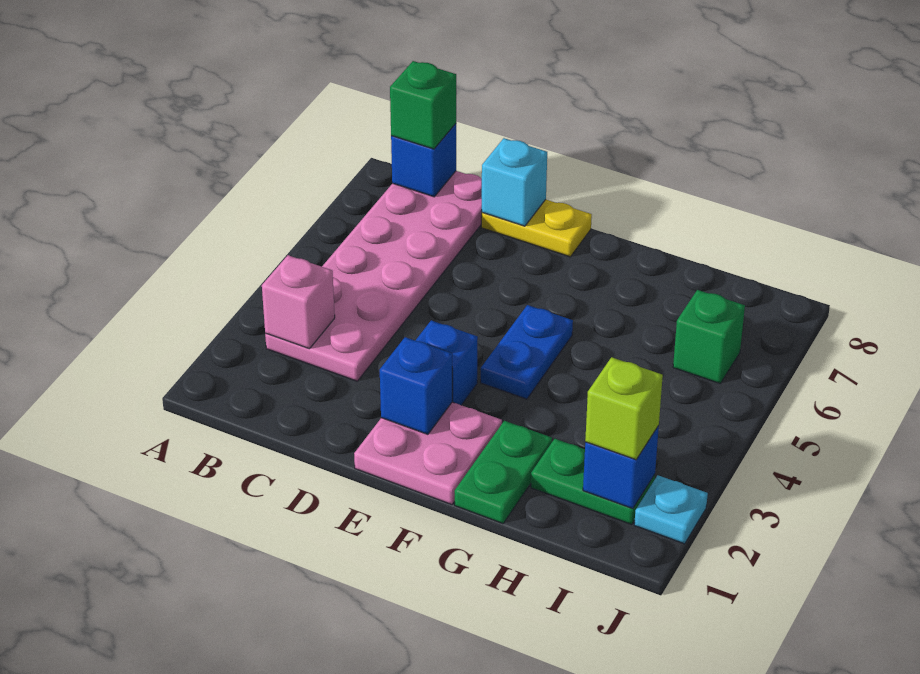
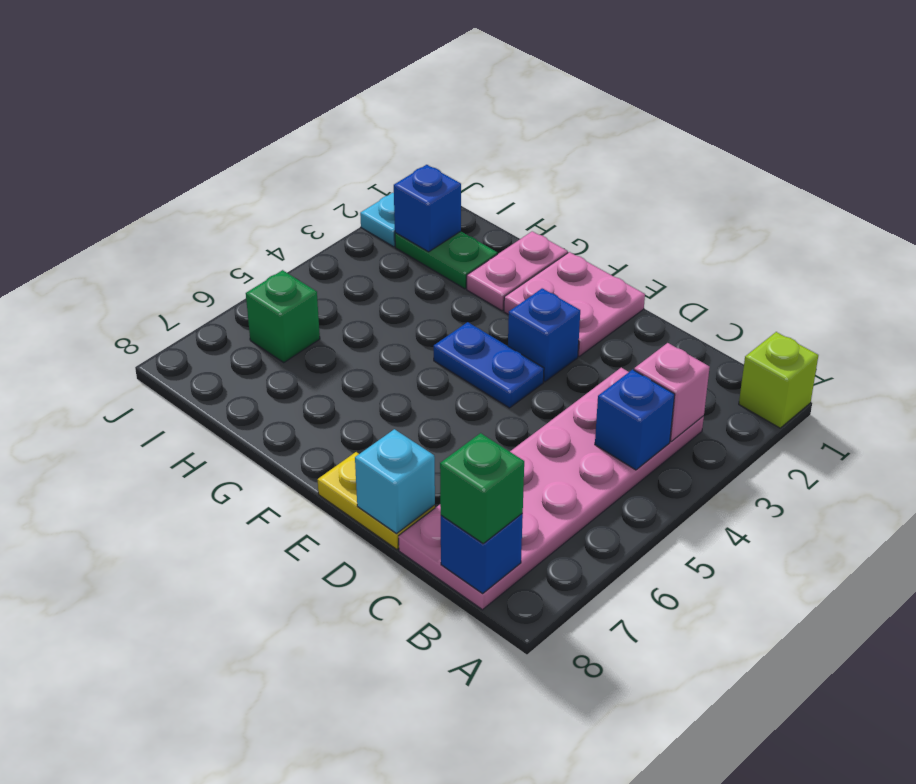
blue 1x1 brick [380,337,452,434] -> blue 1x1 brick moved to [595,370,675,470]
blue 1x2 plate [481,305,573,399] -> blue 1x2 plate turned to [434,322,544,408]
green 1x2 plate [455,421,552,524] -> pink 1x2 plate [467,231,568,311]
lime 1x1 brick [585,357,663,460] -> lime 1x1 brick moved to [739,332,818,428]

